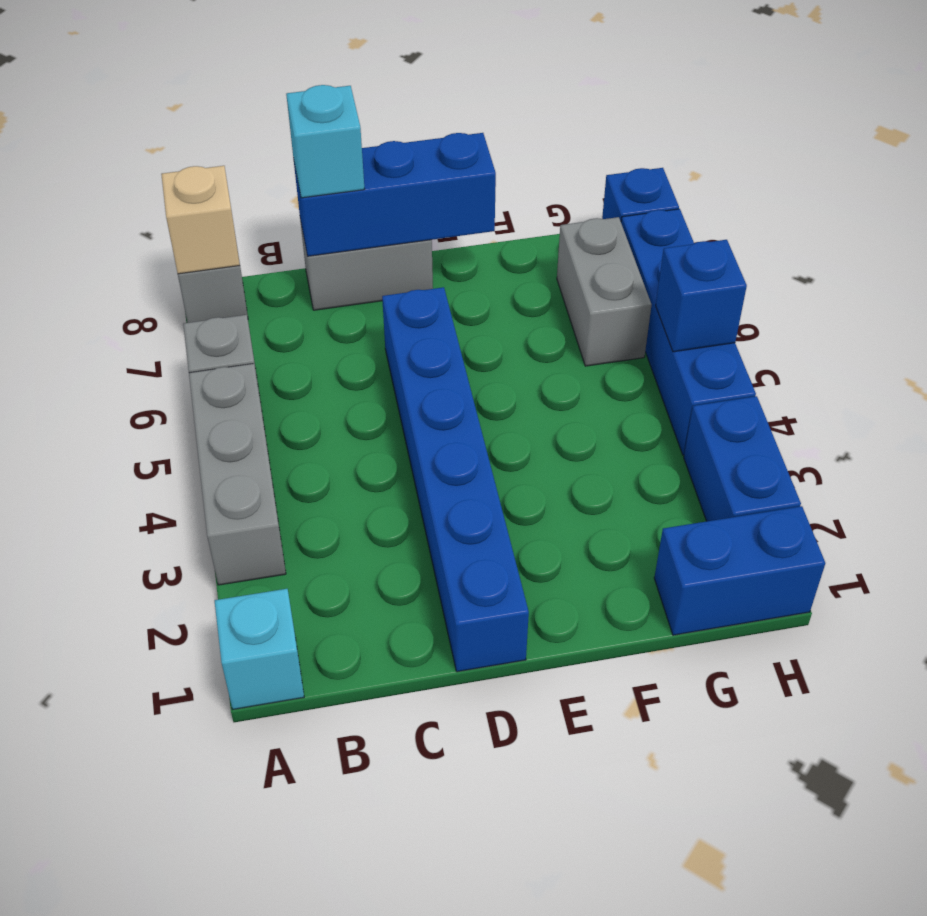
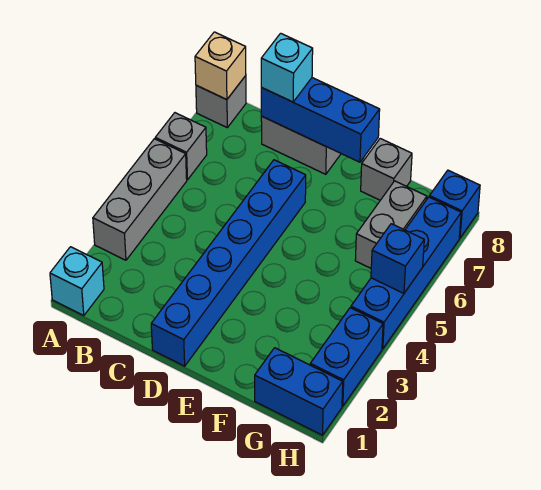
none -> grey 1x1 brick [361,139,412,200]

